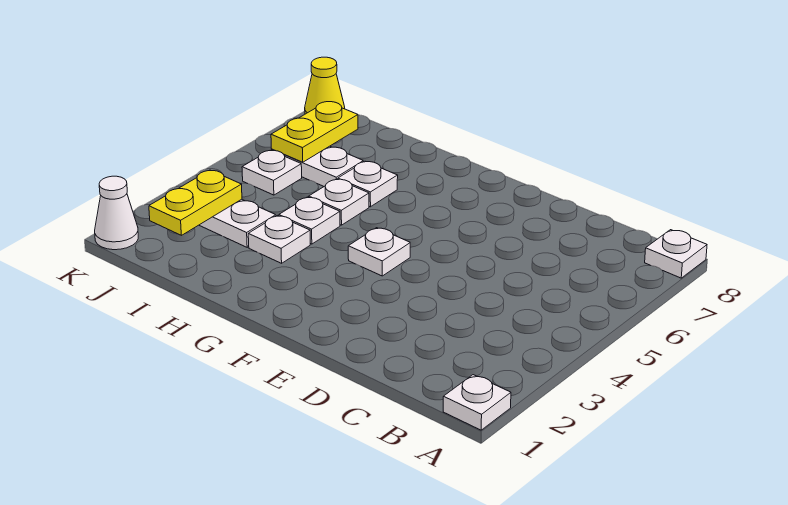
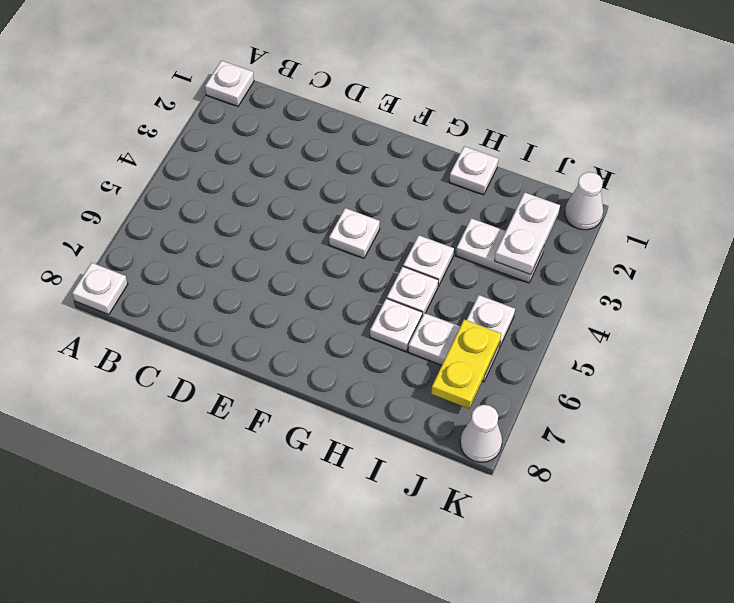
white 1x1 plate [248,216,310,263] -> white 1x1 plate moved to [449,146,498,195]
yellow 1x2 plate [149,170,242,235] -> white 1x2 plate [495,192,560,275]
yellow 1x1 cone [305,57,345,114] -> white 1x1 cone [460,405,502,462]

